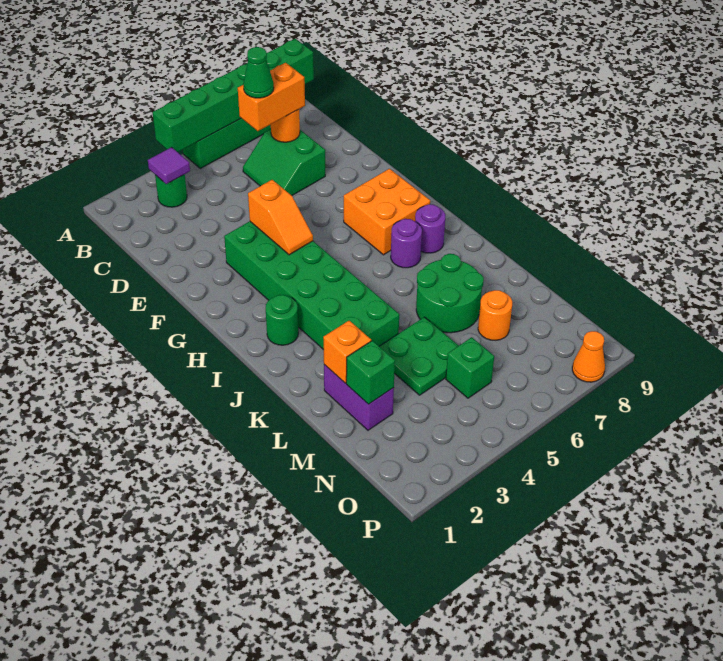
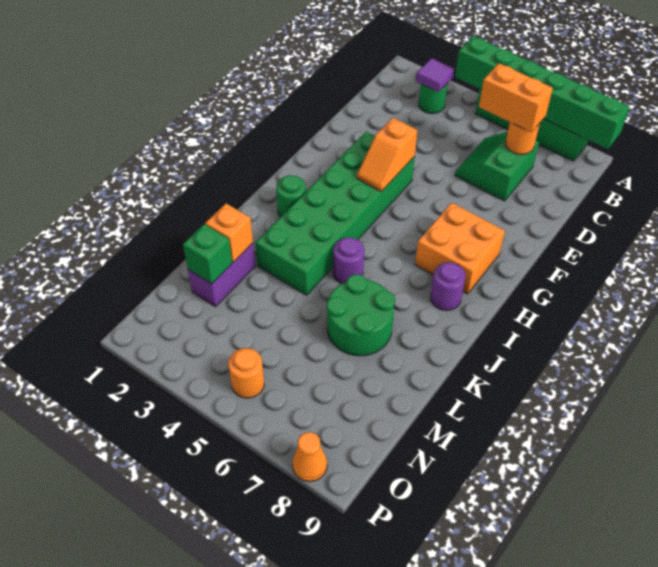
green 1x1 cone [243,47,274,98] -> none
purple 1x1 round brick [391,219,422,268] -> purple 1x1 round brick moved to [333,238,364,284]
green 2x2 plate [379,317,459,395] -> none
orange 1x1 round brick [478,290,512,340] -> orange 1x1 round brick moved to [228,348,264,398]
green 1x1 brick [446,337,494,398] -> none

